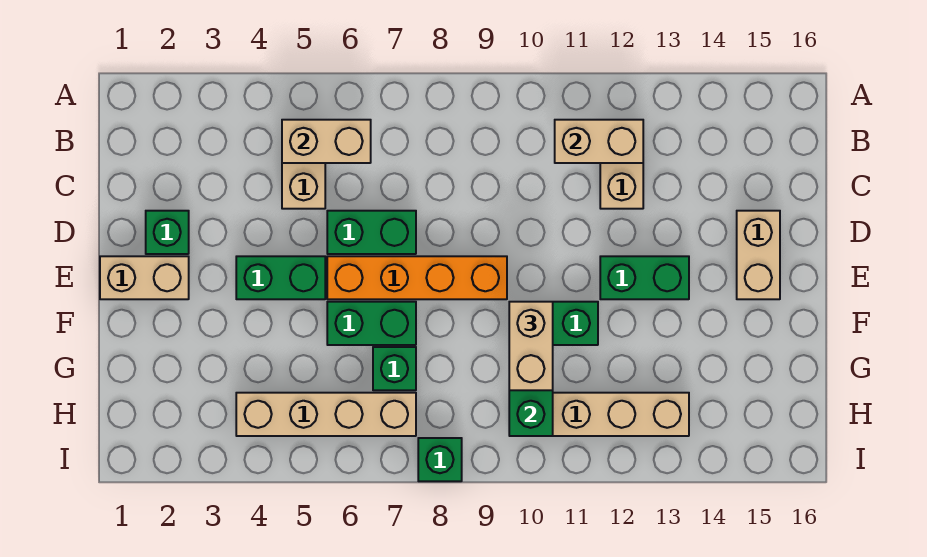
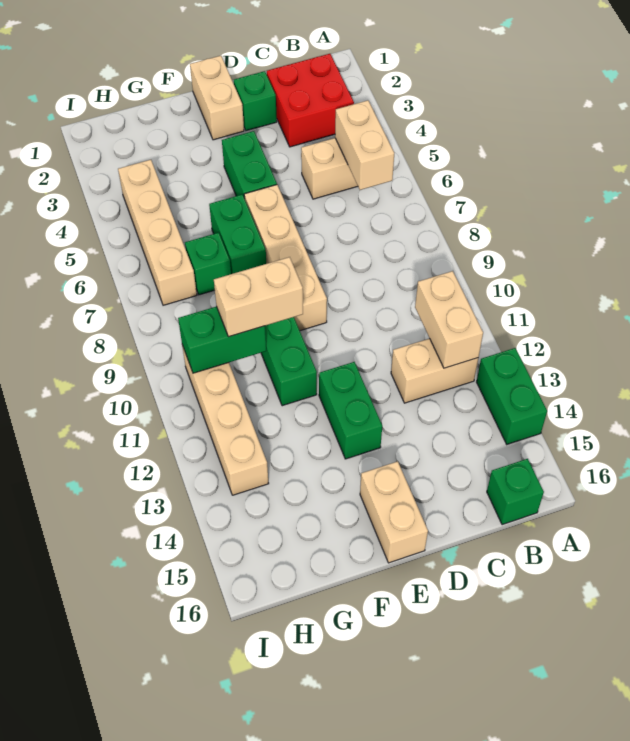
none -> red 2x2 brick [267,54,354,147]
green 1x2 brick [327,211,416,254] -> green 1x2 brick moved to [477,348,547,444]
tan 1x2 brick [737,211,780,299] -> tan 1x2 brick turned to [360,461,428,563]
orange 1x4 brick [327,256,507,299] -> tan 1x4 brick [244,185,327,331]
green 1x1 brick [418,438,462,481] -> green 1x1 brick moved to [487,459,544,525]

